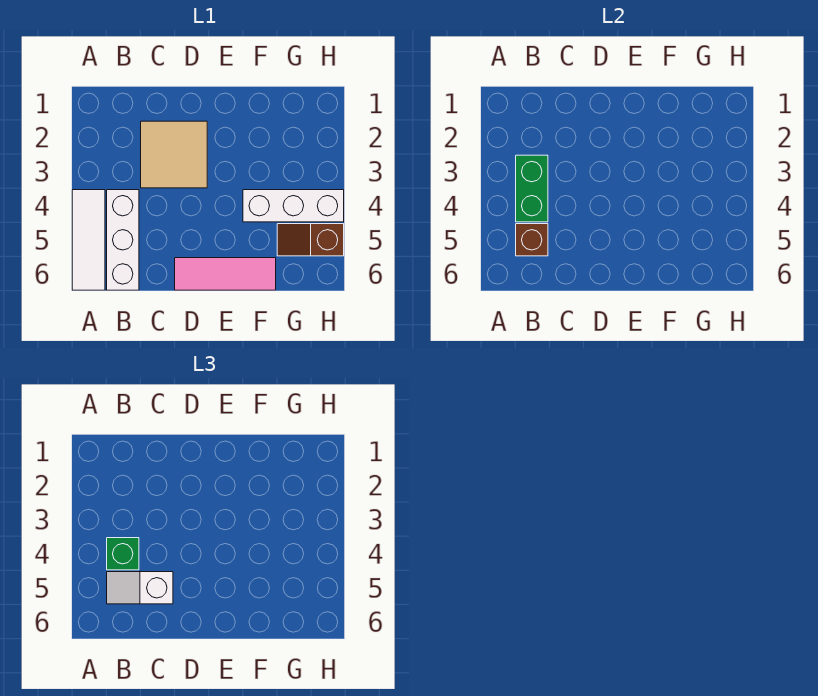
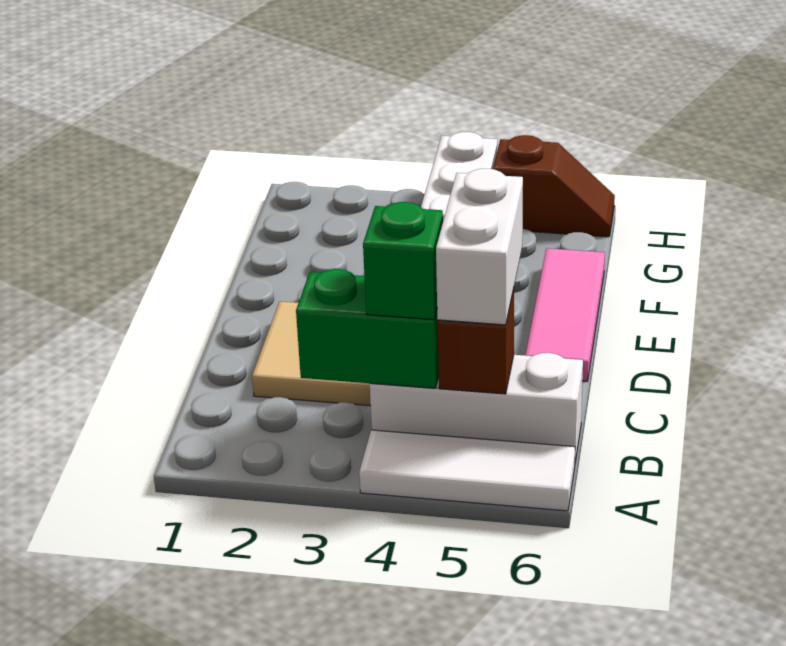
white 1x2 slope [107,572,173,604] -> white 1x2 brick [436,169,523,325]
brown 1x2 slope [277,224,344,256] -> brown 1x2 slope turned to [493,135,615,237]

